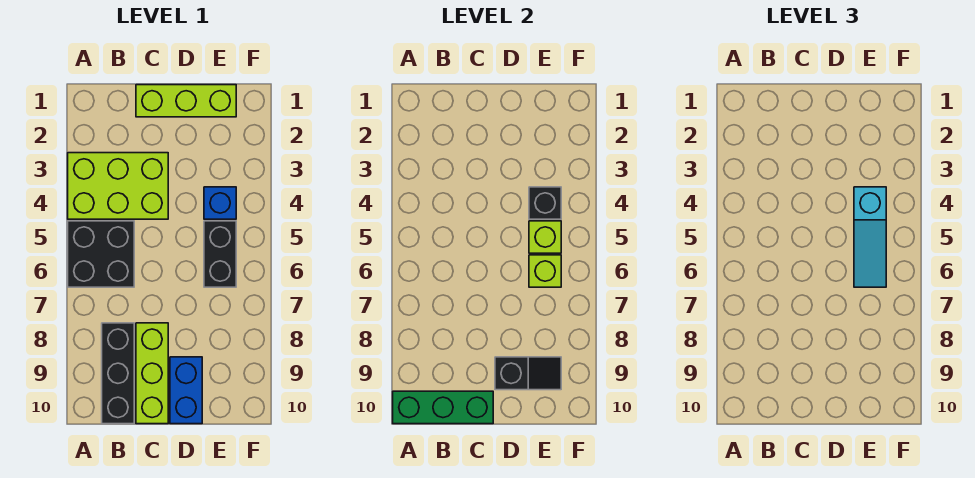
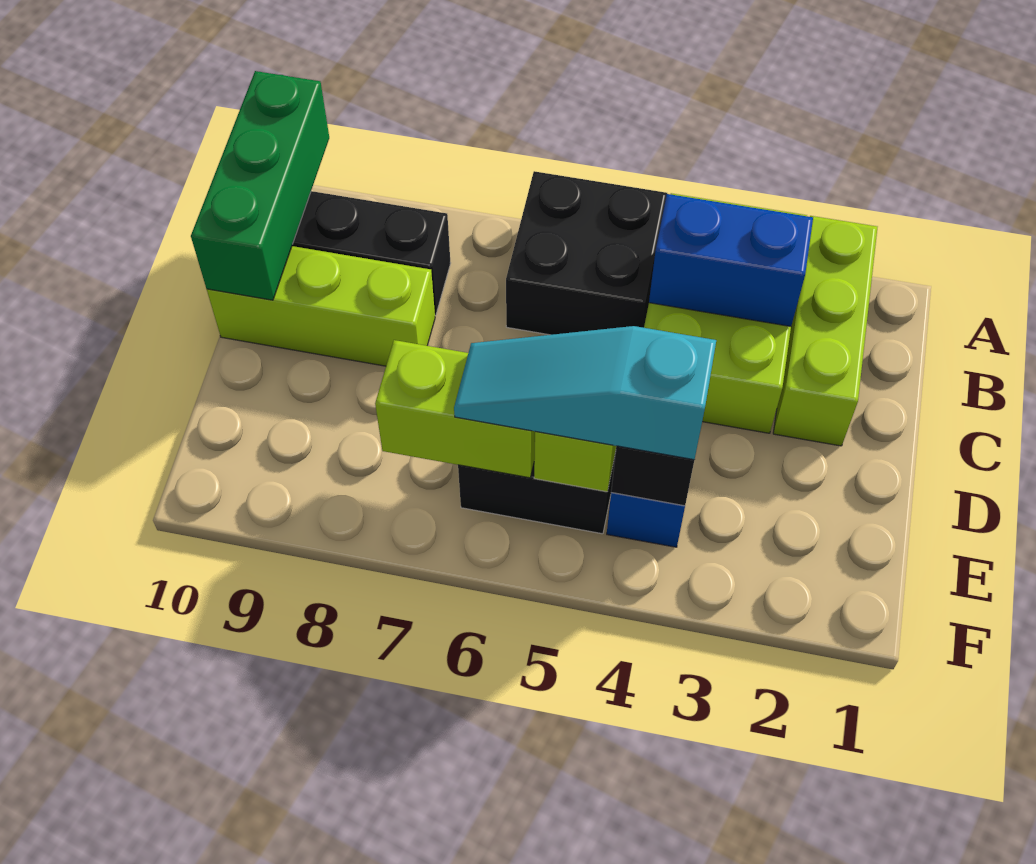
lime 1x3 brick [136,85,236,117] -> lime 1x3 brick moved to [773,216,877,446]
blue 1x2 brick [170,357,202,424] -> blue 1x2 brick moved to [649,194,813,326]
black 1x2 slope [495,357,561,390] -> none
lime 1x1 brick [529,255,561,287] -> lime 1x2 brick [375,340,535,478]

